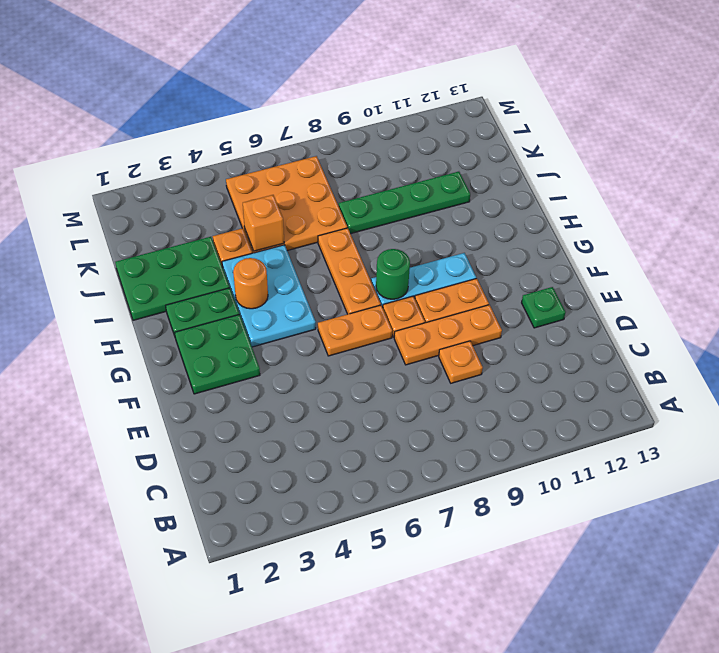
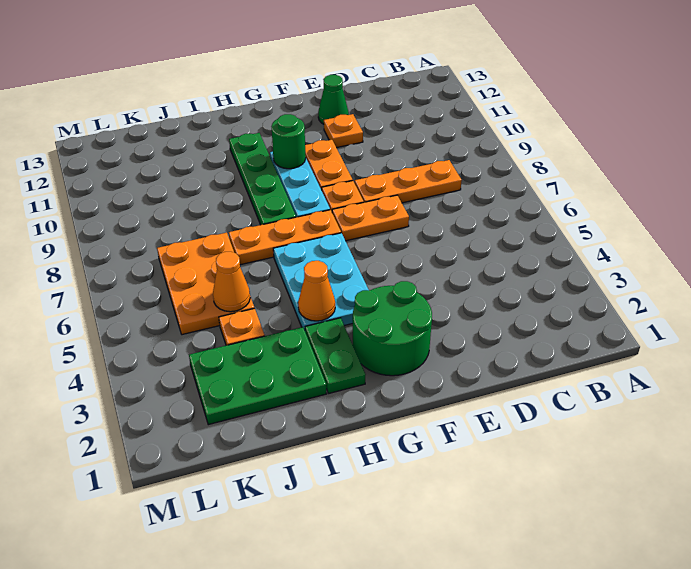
orange 1x1 plate [439,341,483,383] -> orange 1x1 plate moved to [324,114,363,148]
orange 1x3 plate [394,305,502,365] -> orange 1x3 plate turned to [355,160,462,203]
green 1x1 plate [522,287,566,328] -> green 1x1 cone [318,75,349,124]
green 2x2 plate [175,314,260,394] -> green 2x2 round brick [353,281,432,376]
orange 1x2 plate [318,305,392,356] -> orange 1x2 plate turned to [332,195,409,241]
cyan 2x3 plate [222,245,316,347] -> cyan 2x3 plate turned to [273,233,369,330]
green 1x1 round brick [376,249,410,299] -> green 1x1 round brick moved to [271,114,306,169]
orange 1x1 round brick [233,258,268,309] -> orange 1x1 cone [298,261,335,321]
green 2x3 plate [115,237,230,320] -> green 2x3 plate turned to [189,327,326,425]
orange 3x3 plate [226,156,347,253] -> orange 2x3 plate [157,233,254,335]
orange 1x1 brick [243,195,284,251] -> orange 1x1 cone [213,252,250,312]
green 1x4 plate [339,172,470,234] -> green 1x4 plate moved to [229,133,296,225]

